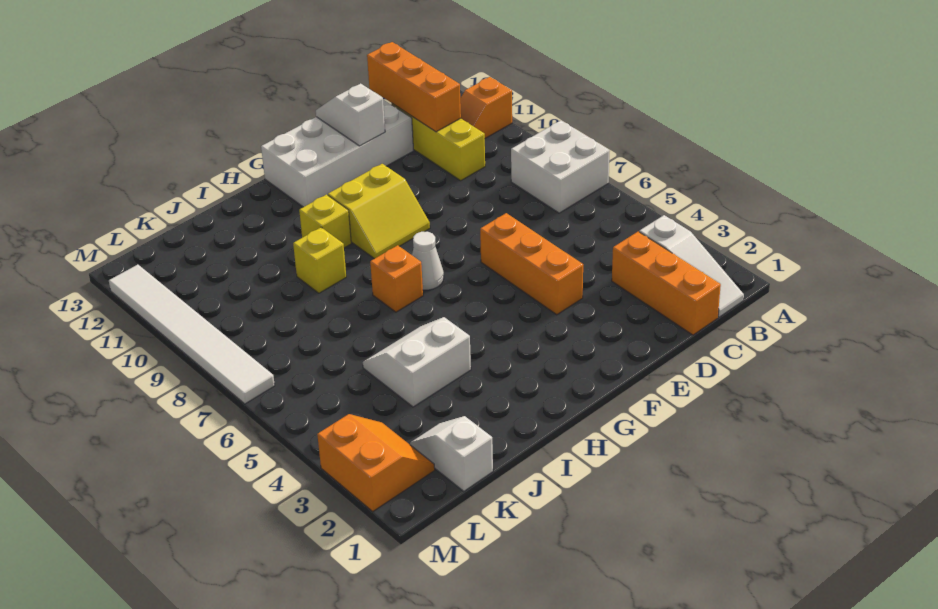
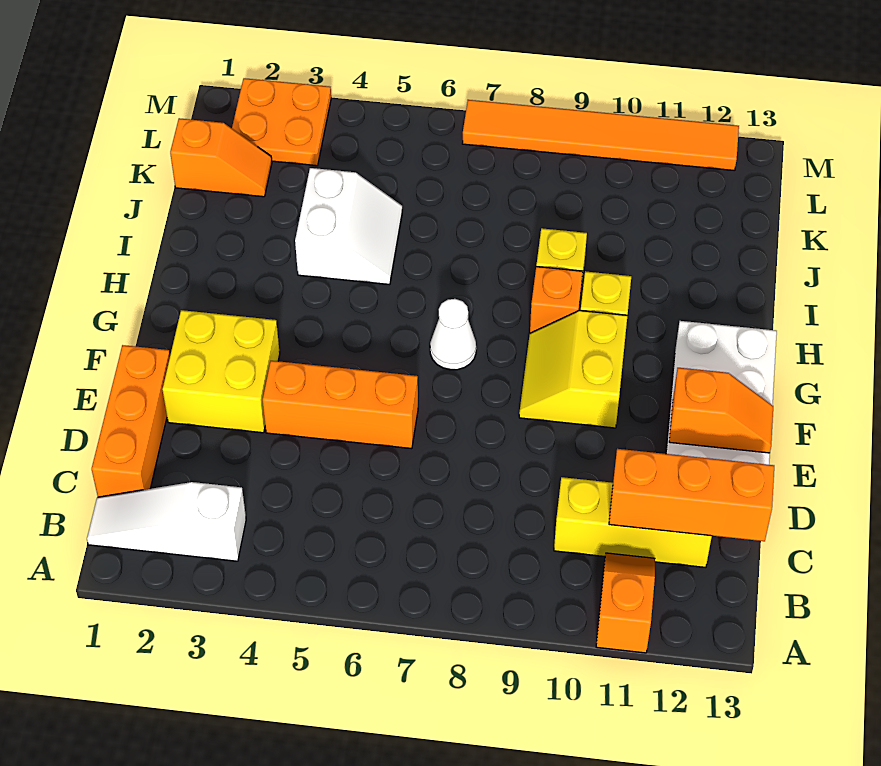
white 2x2 brick [511,120,610,213] -> none
orange 1x3 brick [612,232,721,335] -> orange 1x3 brick turned to [92,345,170,497]
none -> yellow 2x2 brick [162,310,280,433]
white 1x2 slope [316,84,385,146] -> orange 1x2 slope [669,368,773,453]
orange 1x1 brick [370,245,423,312] -> orange 1x1 brick moved to [530,267,583,333]
white 1x2 slope [410,416,493,491] -> orange 1x2 slope [170,118,272,197]
orange 2x2 slope [317,414,435,511] -> orange 2x2 plate [232,78,331,166]
white 1x6 tile [109,265,275,404] -> orange 1x6 tile [462,100,739,171]

